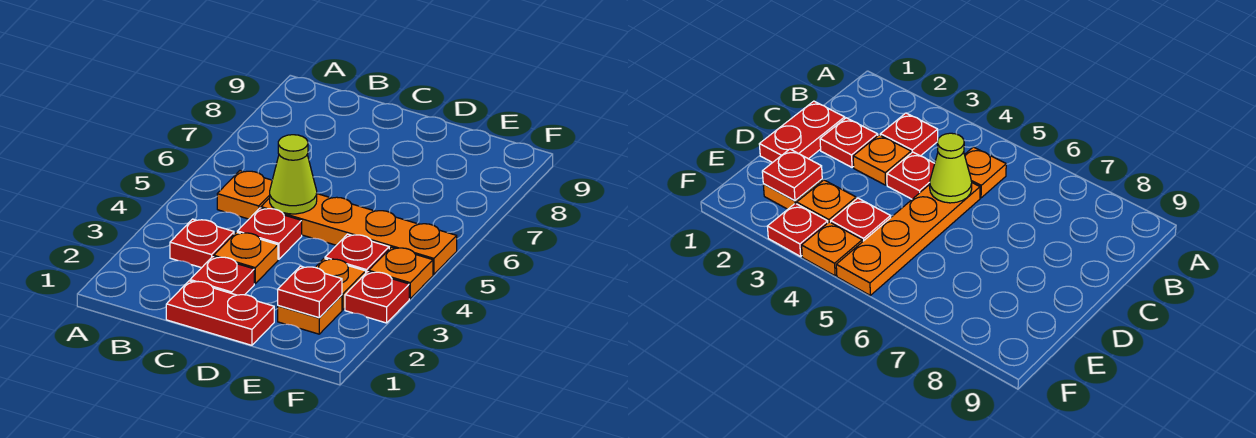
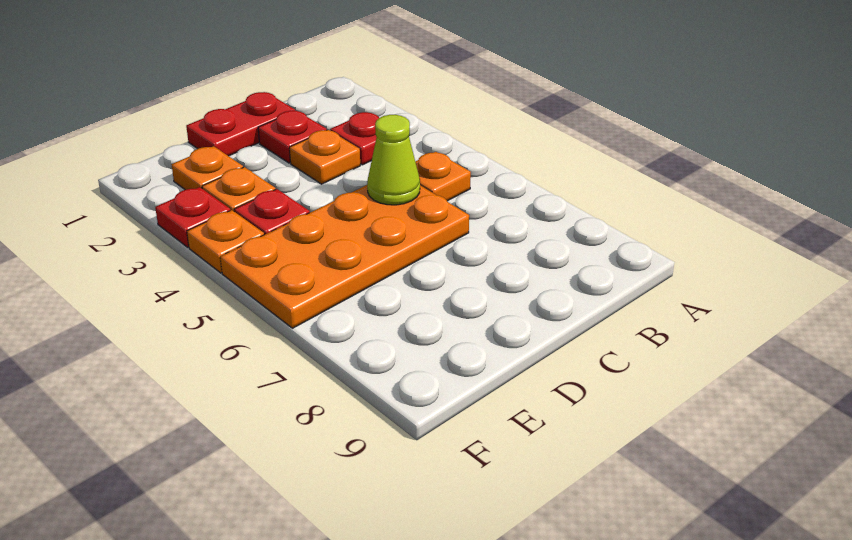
red 1x1 plate [237,208,302,259] -> none
orange 1x4 plate [261,194,457,274] -> orange 2x4 plate [220,185,469,328]
red 1x1 plate [278,266,342,318] -> none

